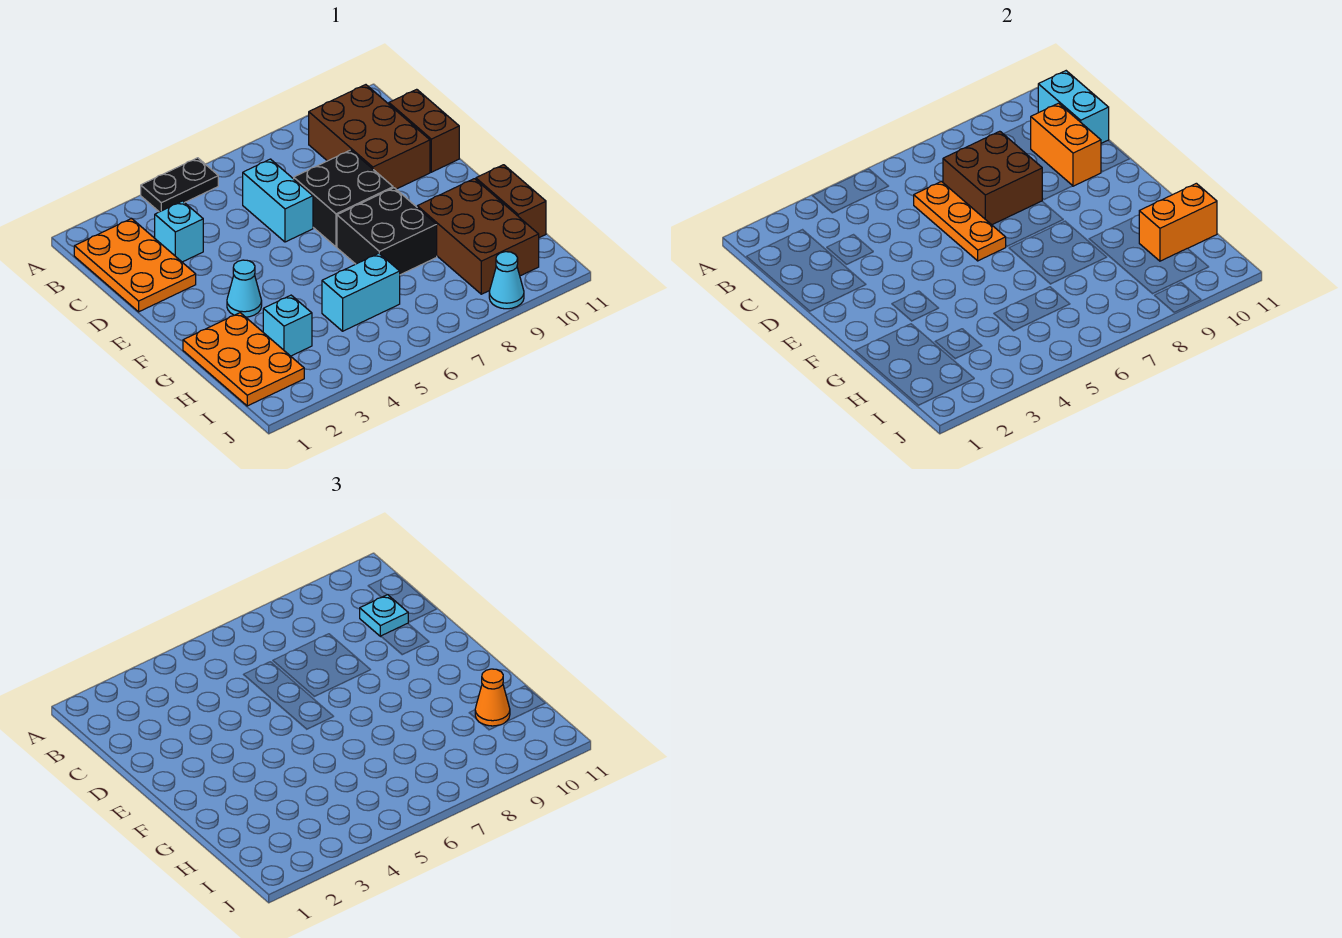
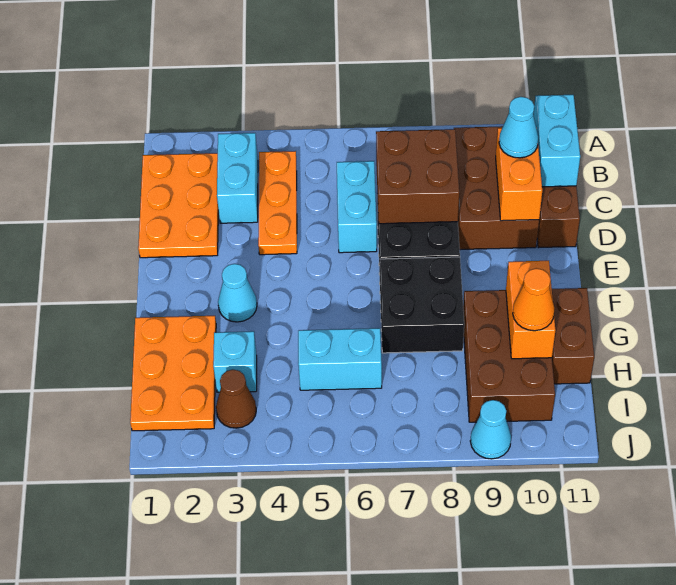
black 1x2 plate [141,158,218,212] -> none
cyan 1x1 brick [155,201,203,262] -> cyan 1x2 brick [217,133,258,223]
orange 1x3 plate [914,181,1006,261] -> orange 1x3 plate moved to [258,151,297,255]
cyan 1x1 plate [360,595,408,636] -> cyan 1x1 cone [499,97,538,158]
orange 1x2 brick [1139,183,1217,261] -> orange 1x2 brick turned to [506,261,555,359]
none -> brown 1x1 cone [216,370,256,428]

